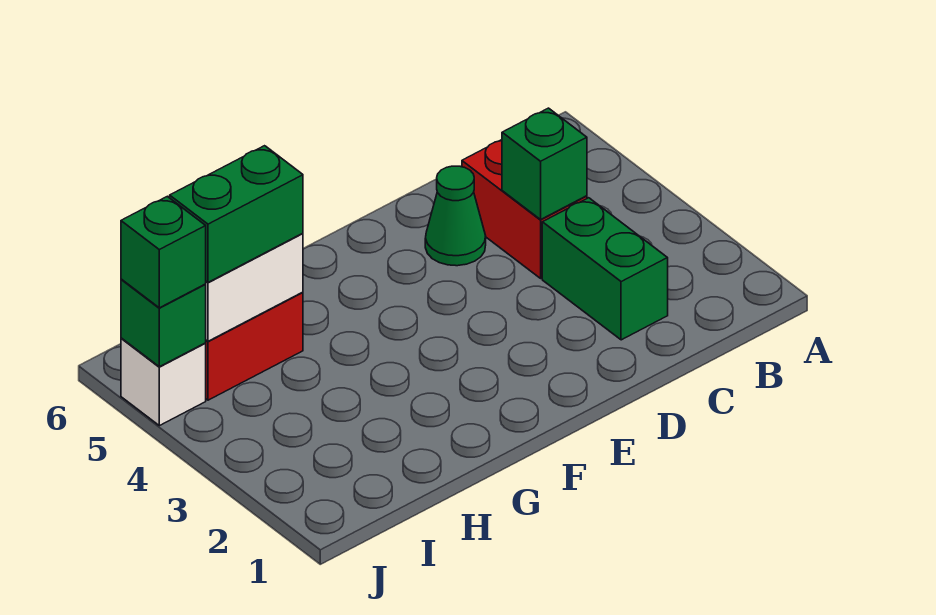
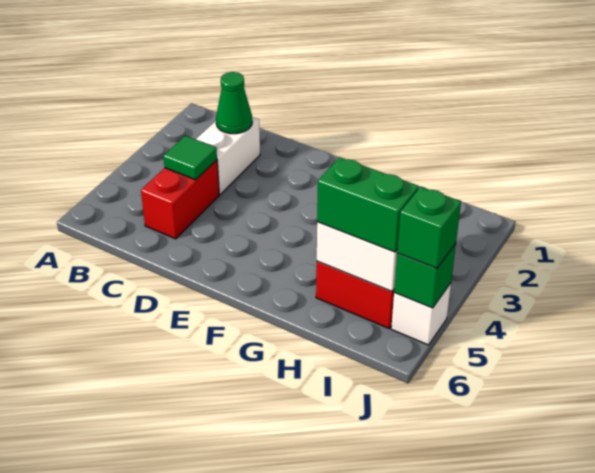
green 1x2 brick [542,198,668,340] -> white 1x2 brick [196,117,260,194]
green 1x1 brick [502,108,587,219] -> green 1x1 tile [163,136,217,180]
green 1x1 cone [425,166,486,266] -> green 1x1 cone moved to [216,72,252,134]

